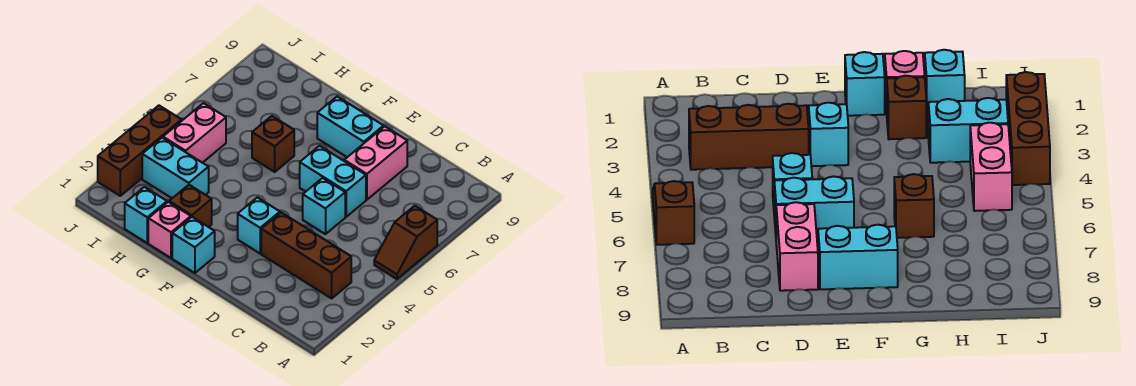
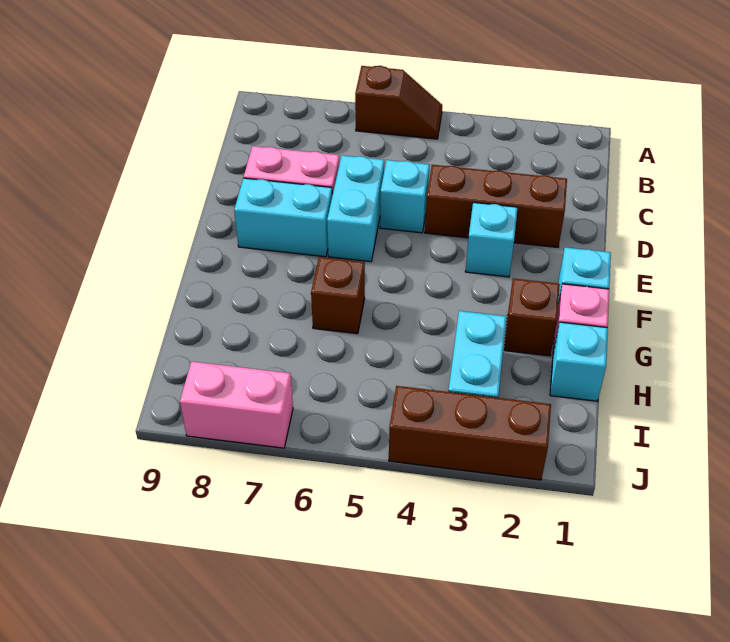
brown 1x3 brick [261,212,351,298] -> brown 1x3 brick turned to [425,165,567,247]
cyan 1x2 brick [317,97,384,157] -> cyan 1x2 brick turned to [234,178,332,257]
pink 1x2 brick [163,103,226,163] -> pink 1x2 brick moved to [180,361,293,448]

